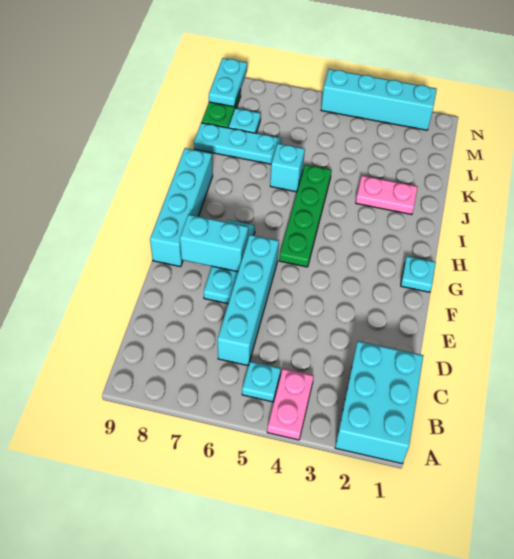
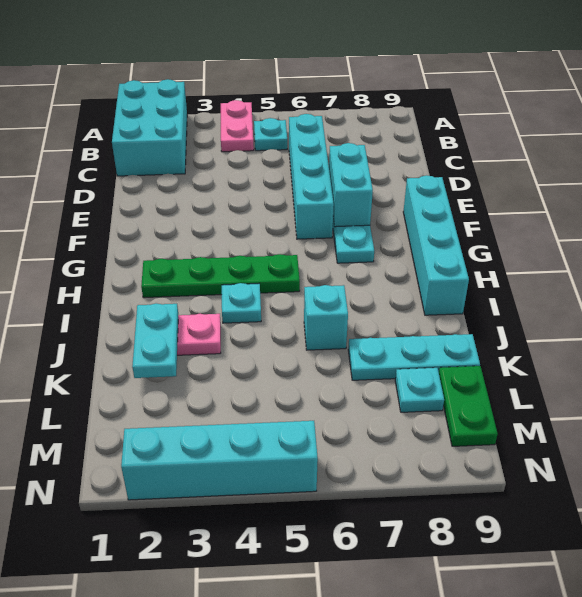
cyan 1x2 brick [180,215,248,272] -> cyan 1x2 brick turned to [329,143,373,227]
cyan 1x1 plate [401,256,436,292] -> cyan 1x1 plate moved to [222,283,261,323]
green 1x4 plate [279,165,332,267] -> green 1x4 plate turned to [141,254,300,298]
cyan 1x2 plate [209,58,247,107] -> cyan 1x2 plate moved to [132,303,178,378]

